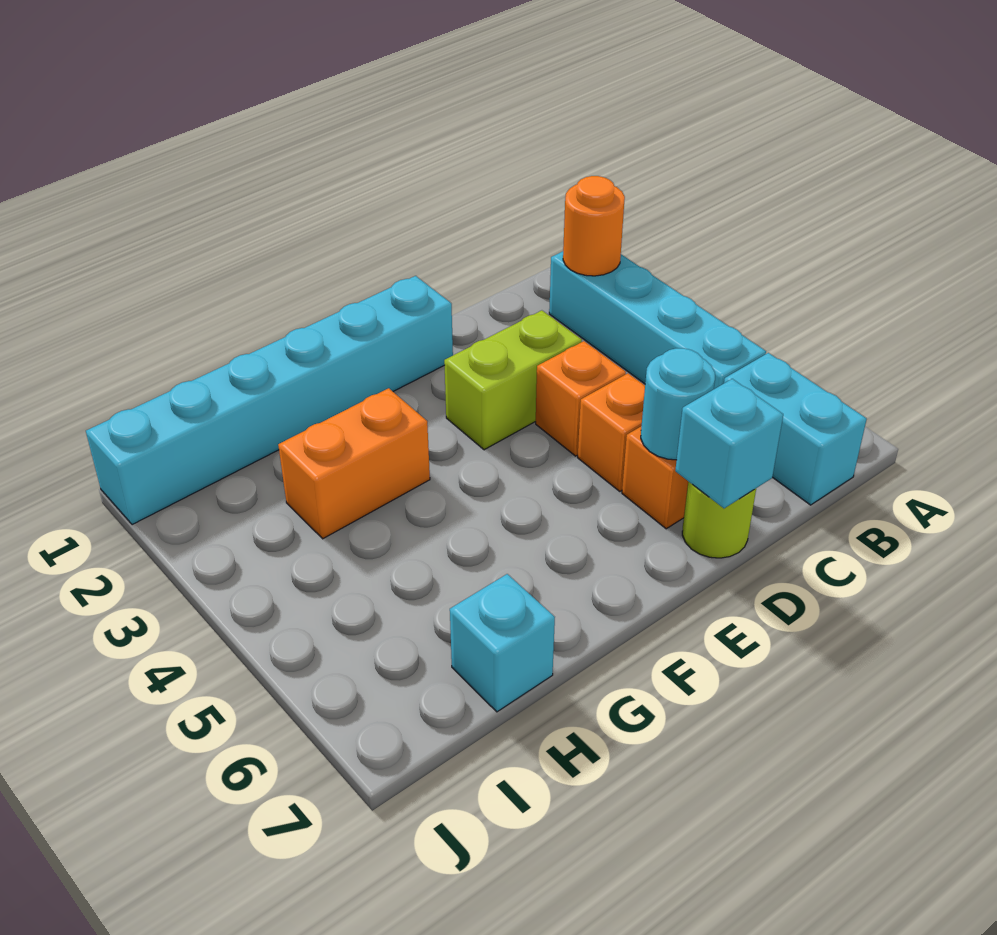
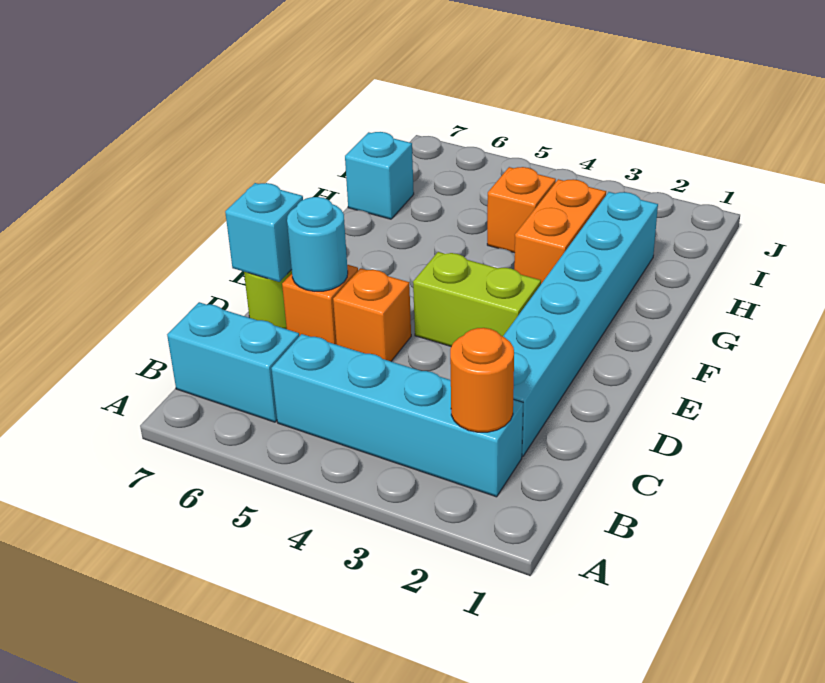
lime 1x2 brick [444,310,582,450] -> lime 1x2 brick turned to [413,252,541,346]
orange 1x1 brick [536,341,626,456] -> orange 1x1 brick moved to [487,167,556,253]
cyan 1x6 brick [86,276,453,525] -> cyan 1x6 brick moved to [503,192,658,457]

